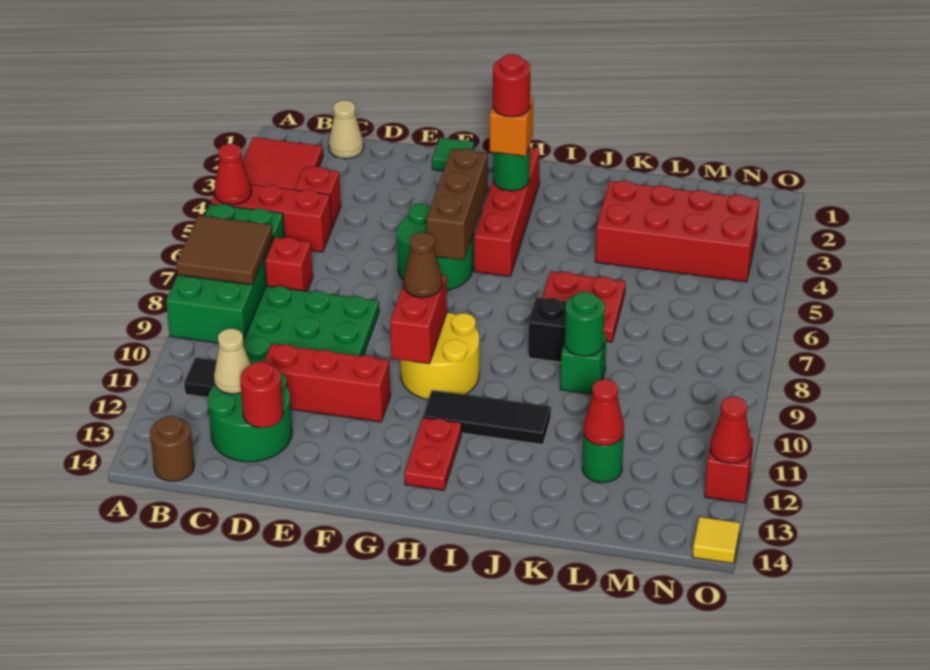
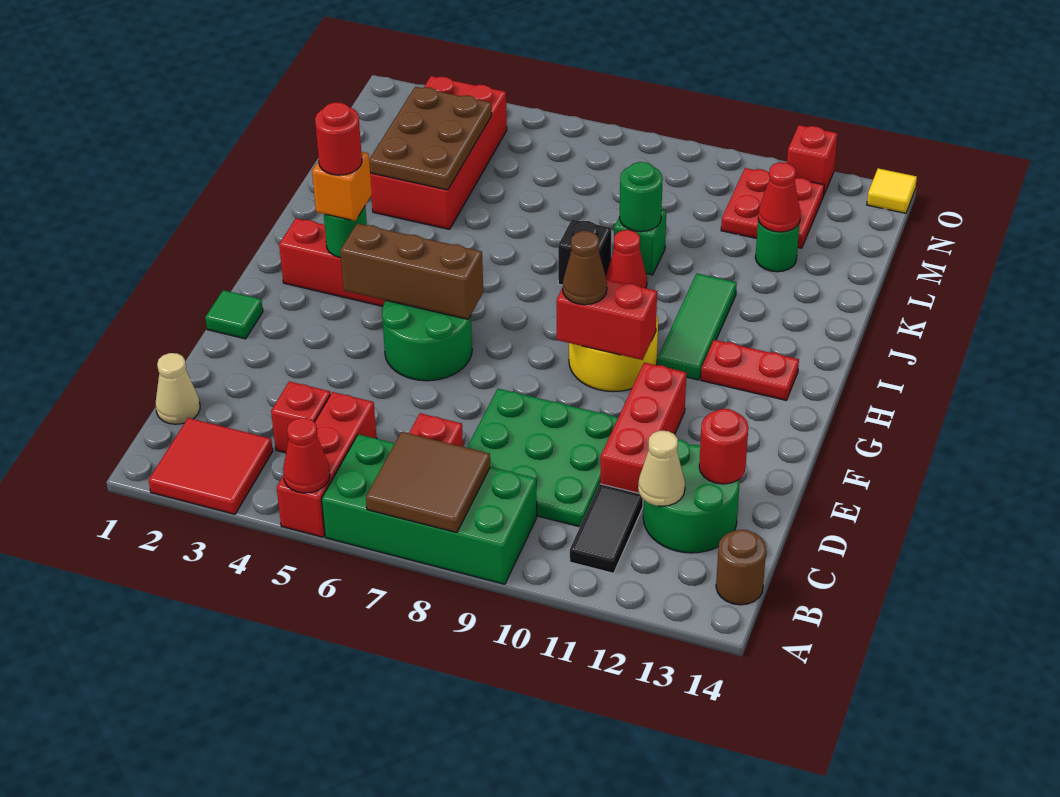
black 1x3 tile [423,390,551,445] -> green 1x3 tile [658,274,737,380]
red 2x2 plate [543,272,625,342] -> red 2x2 plate moved to [721,168,824,248]
none -> brown 2x3 plate [369,87,492,190]
red 1x1 cone [710,397,751,464] -> red 1x1 cone moved to [606,230,647,288]

